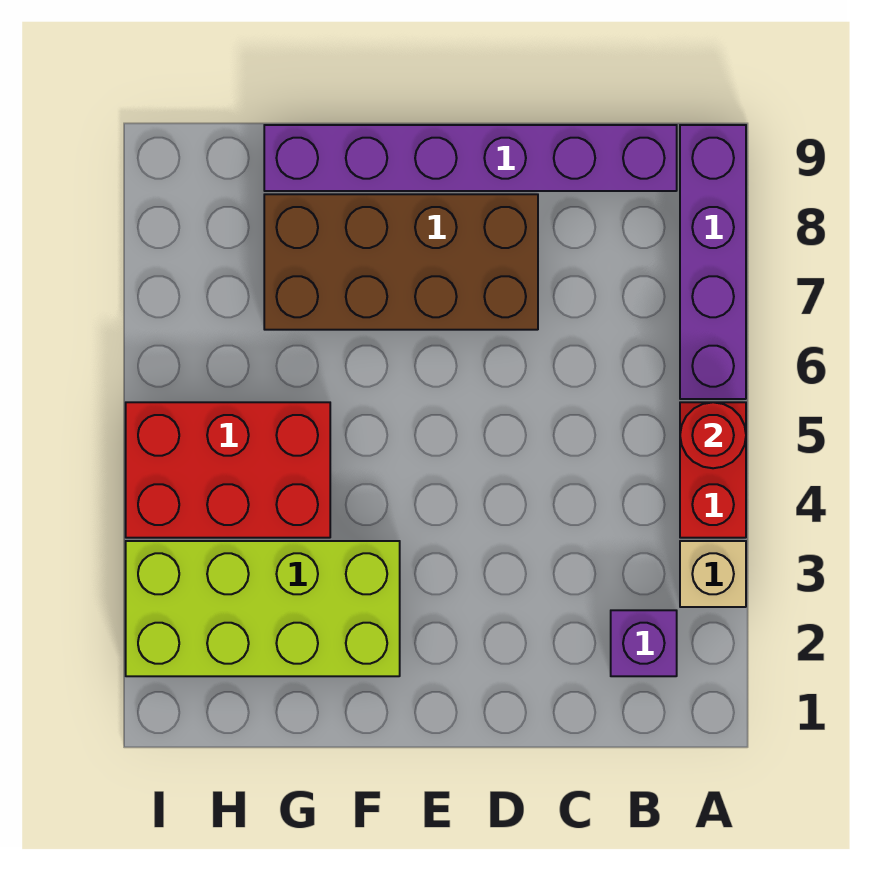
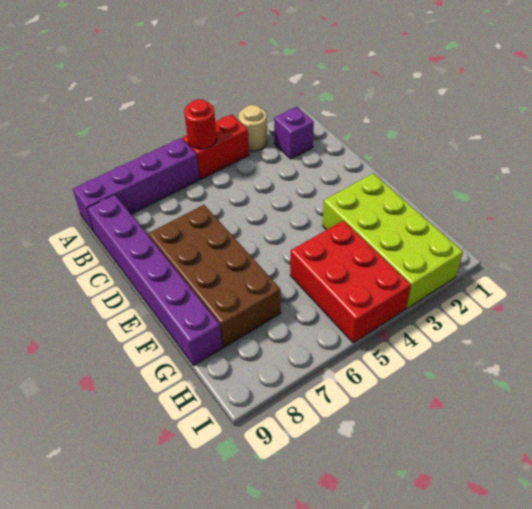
tan 1x1 brick [680,541,746,607] -> tan 1x1 round brick [238,105,267,151]

